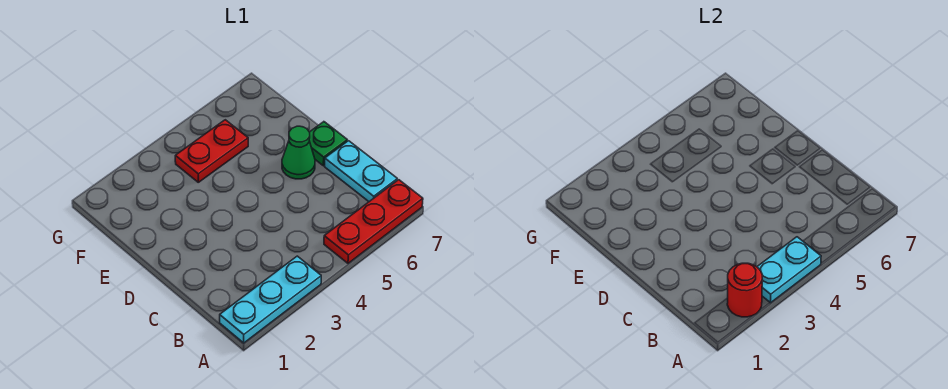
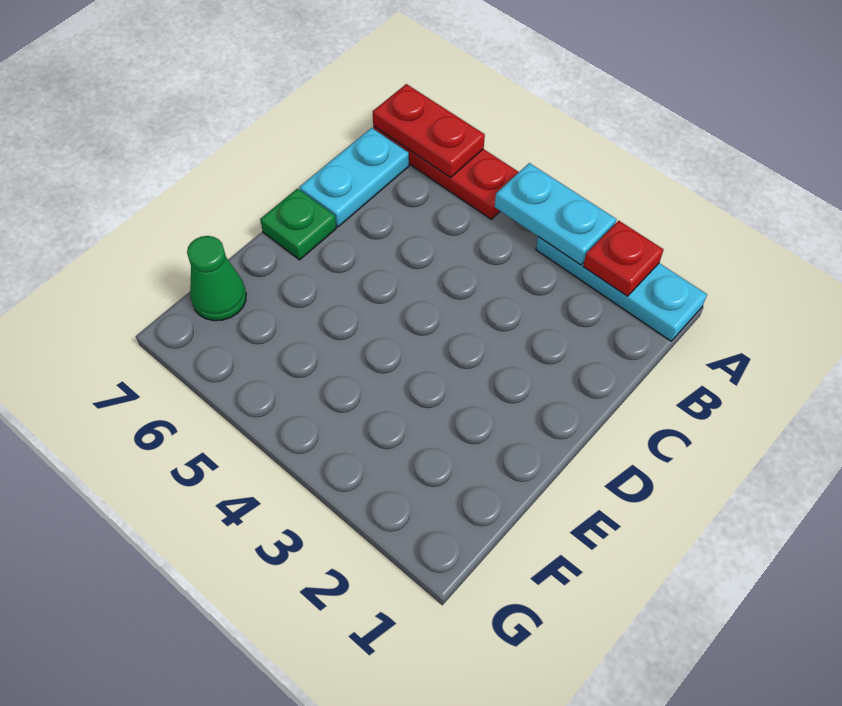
red 1x1 round brick [727,263,762,317] -> red 1x1 plate [583,221,664,296]
green 1x1 cone [282,126,315,179] -> green 1x1 cone moved to [187,236,246,321]
red 1x2 plate [175,120,248,182] -> red 1x2 plate moved to [373,84,485,178]

